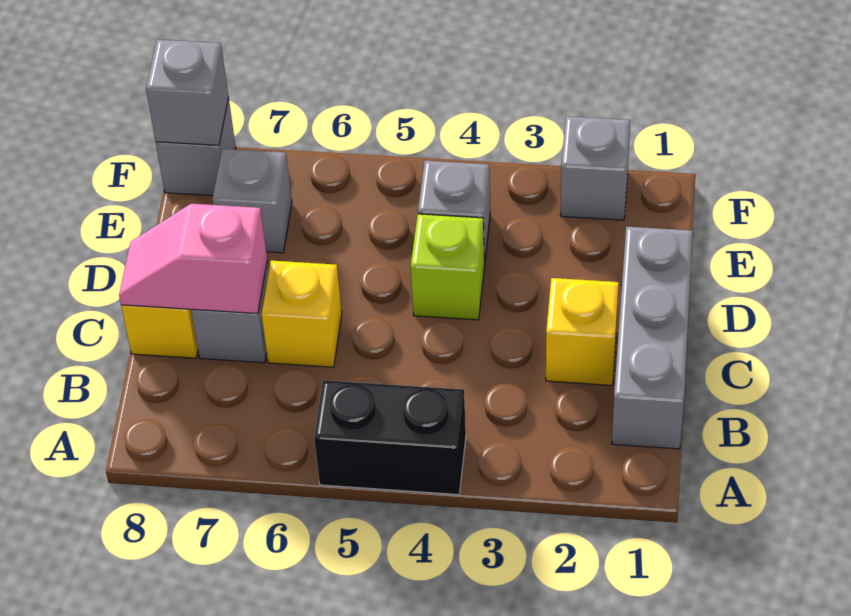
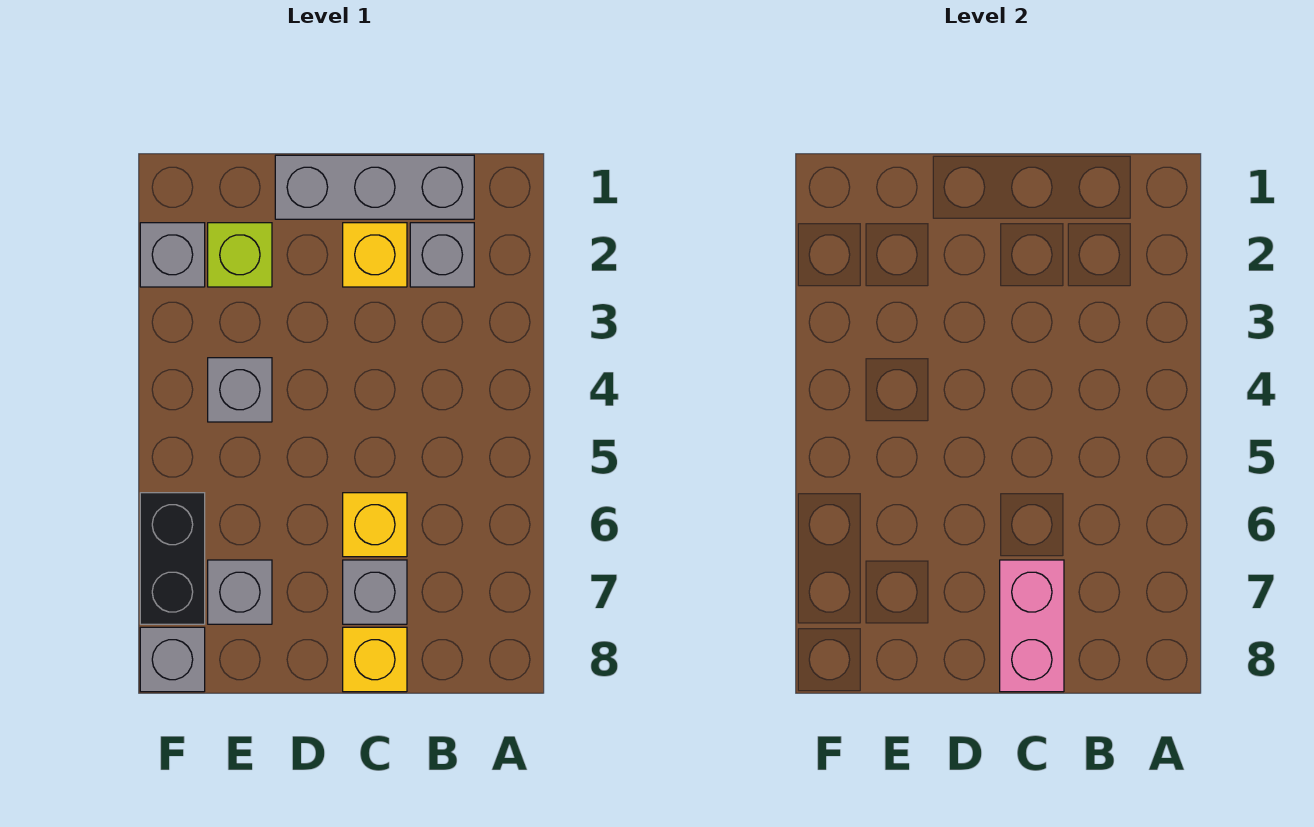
black 1x2 brick [314,380,466,495] -> black 1x2 brick moved to [140,493,205,624]
pink 1x2 slope [119,204,267,314] -> pink 1x2 brick [1000,560,1064,692]
lime 1x1 brick [411,214,484,320] -> lime 1x1 brick moved to [208,223,272,287]
grey 1x1 brick [146,40,229,145] -> grey 1x1 brick moved to [410,223,474,287]

